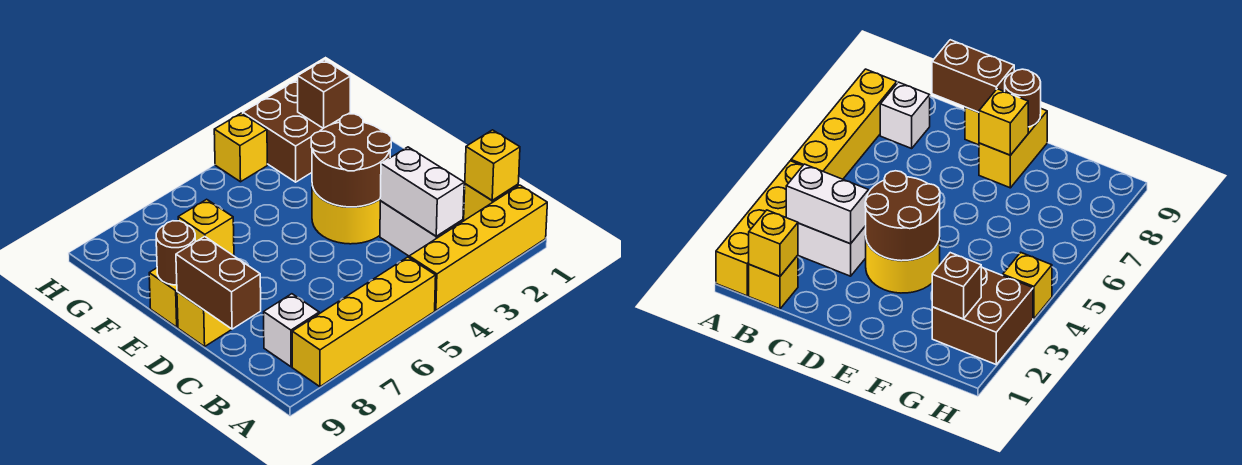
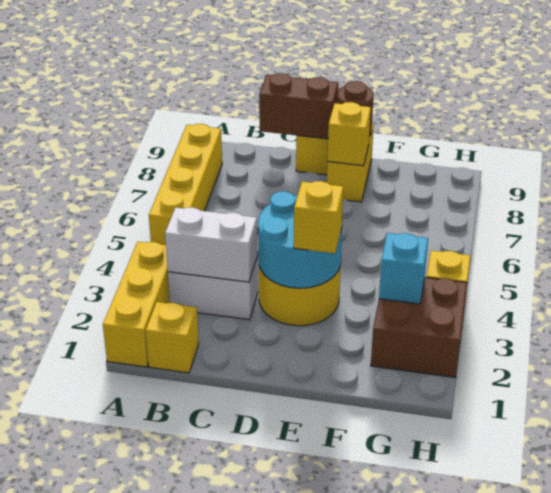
yellow 1x4 brick [409,185,547,310] -> yellow 1x3 brick [103,242,170,367]
yellow 1x1 brick [465,130,520,200] -> yellow 1x1 brick moved to [294,181,343,253]
white 1x1 brick [264,294,319,367] -> none
brown 2x2 round brick [311,114,391,207] -> cyan 2x2 round brick [258,191,342,288]
brown 1x1 brick [298,60,350,128] -> none
none -> cyan 1x1 brick [379,233,428,304]

